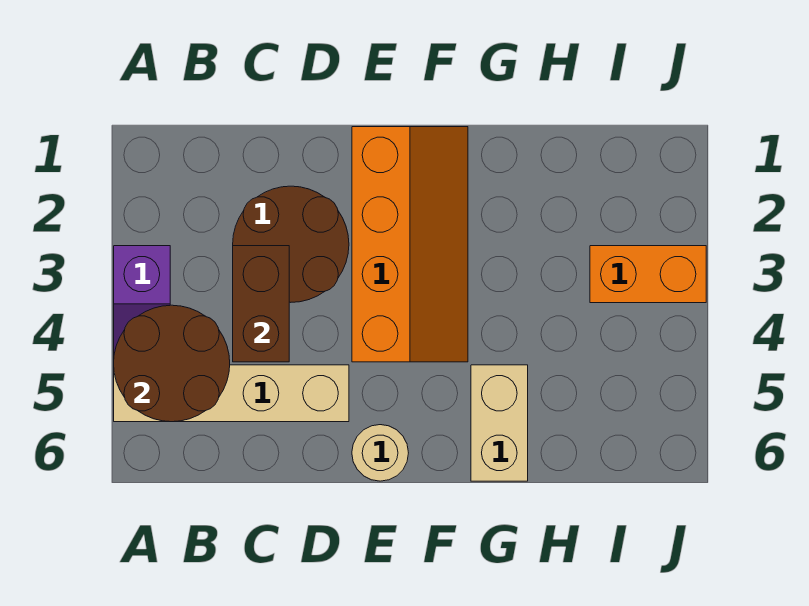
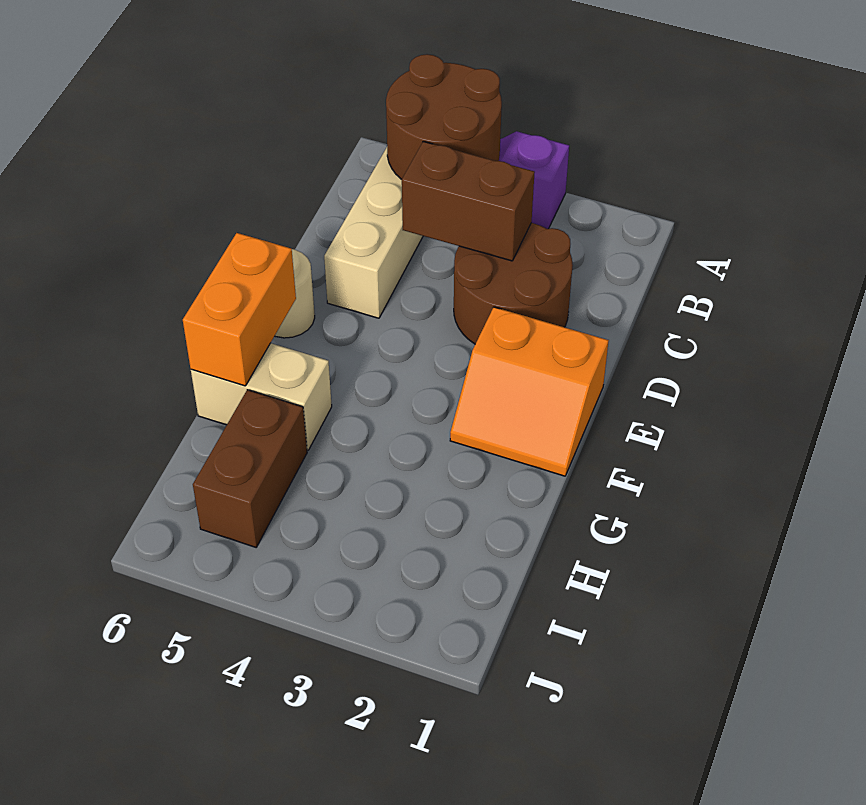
orange 2x4 slope [352,127,468,362] -> orange 2x2 slope [450,307,609,476]
none -> brown 1x2 brick [193,390,307,547]
orange 1x2 brick [590,246,706,303] -> orange 1x2 brick moved to [183,233,296,386]

